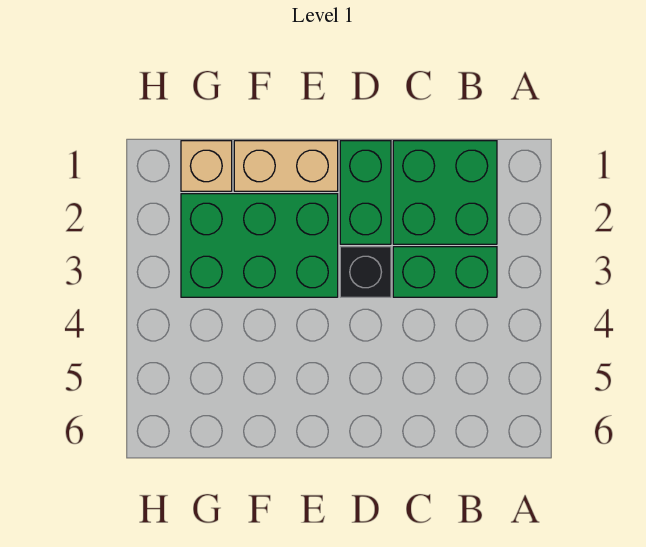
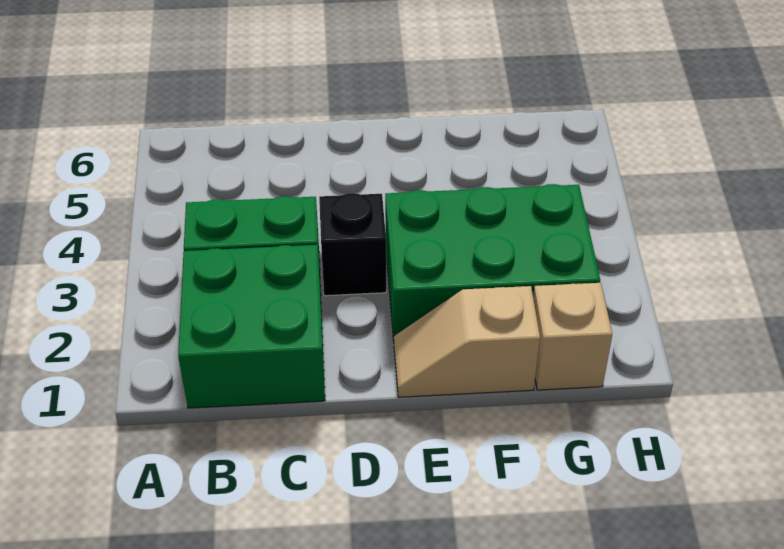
green 1x2 brick [340,141,391,244] -> none
tan 1x2 brick [234,141,338,191] -> tan 1x2 slope [394,286,540,397]

